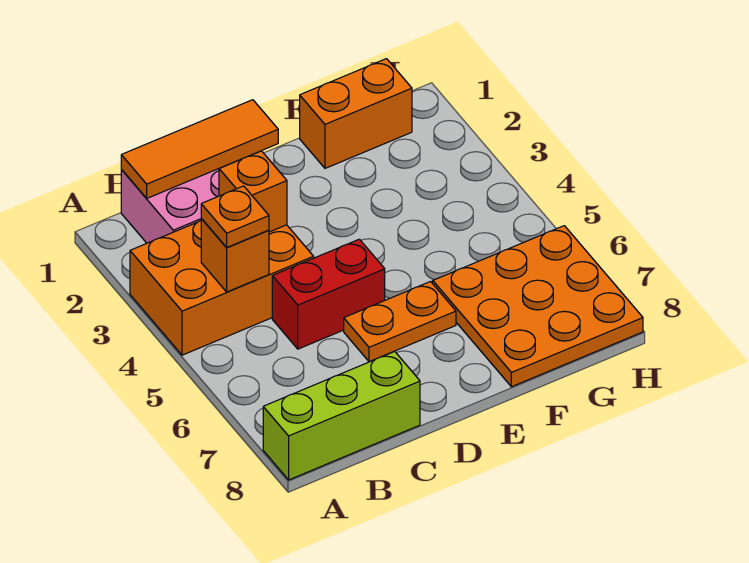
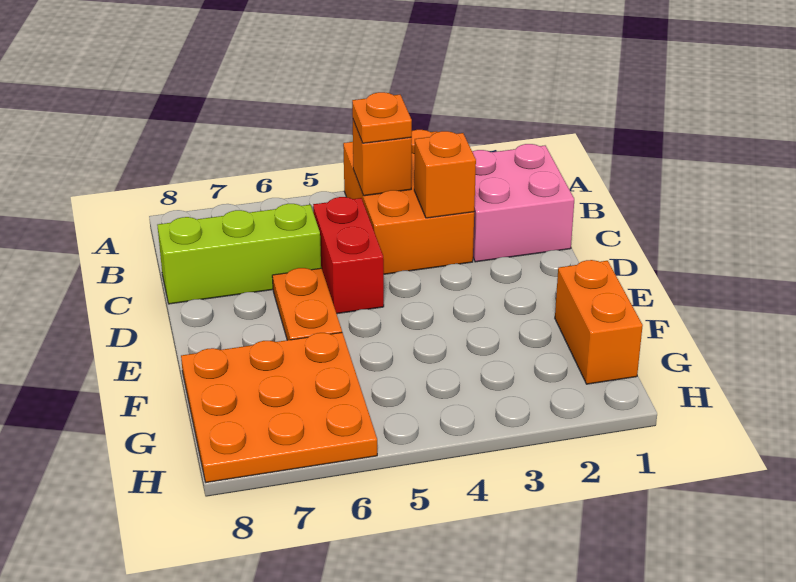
lime 1x3 brick [263,351,420,480] -> lime 1x3 brick turned to [157,204,321,304]
orange 1x3 tile [121,100,278,198] -> none

